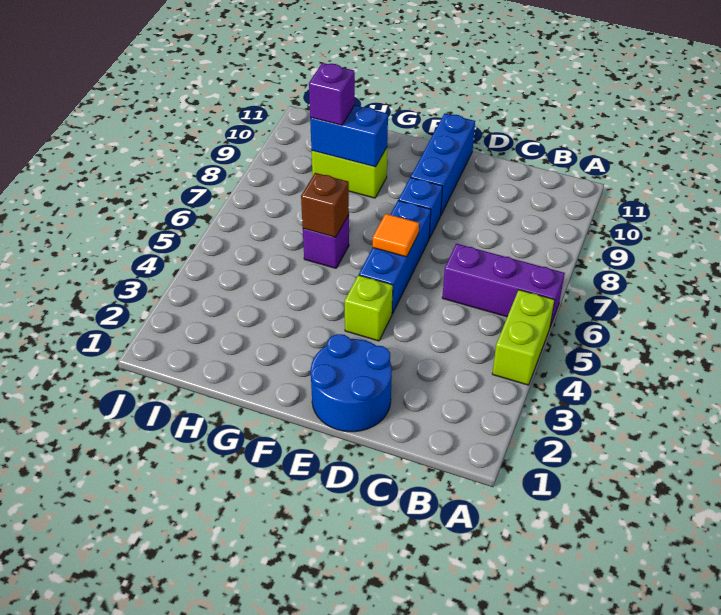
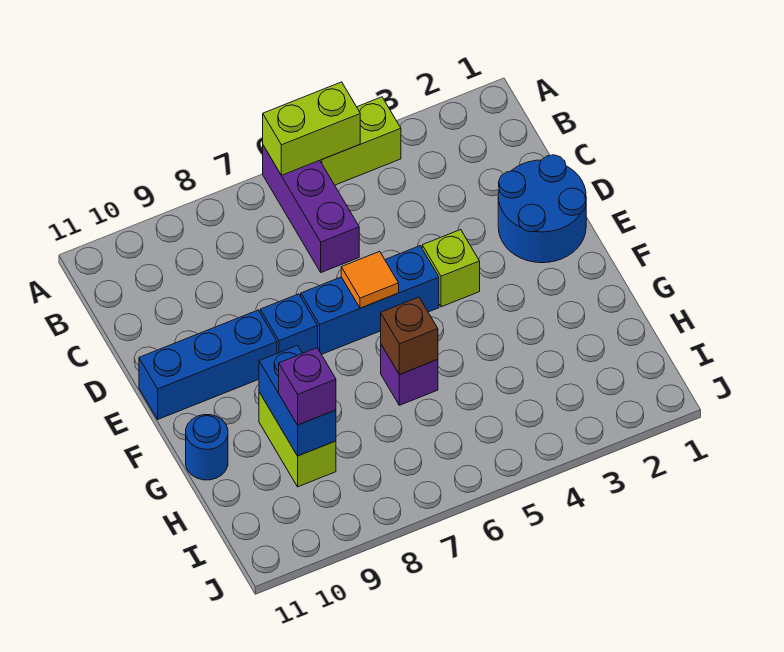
none -> lime 1x2 brick [263,82,360,175]
none -> blue 1x1 round brick [186,415,228,480]

